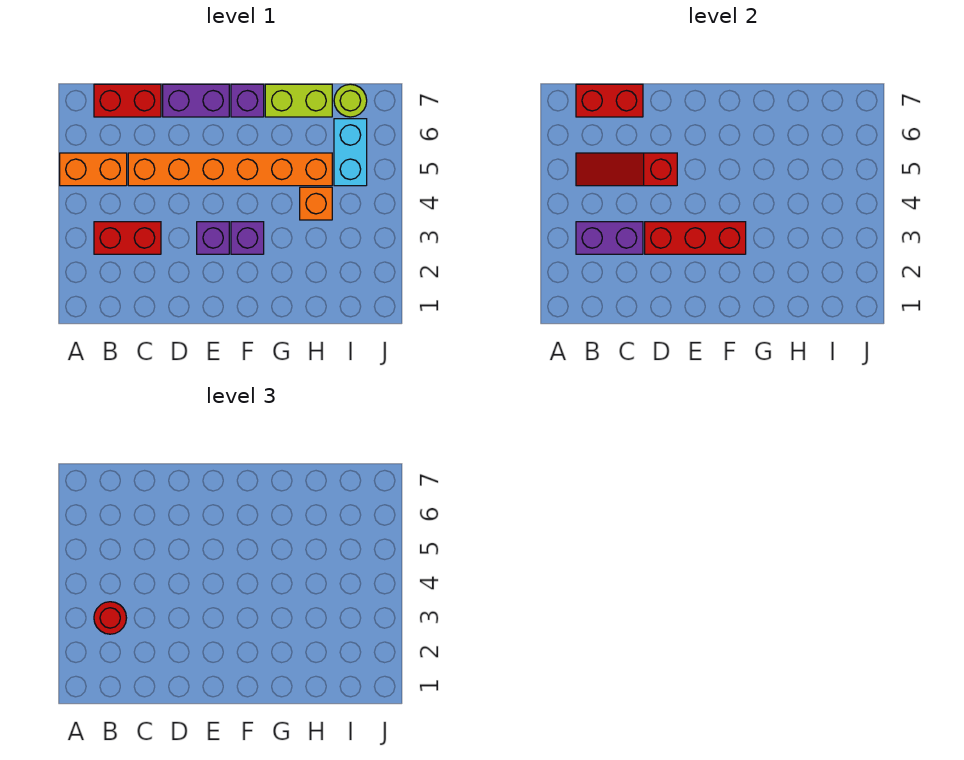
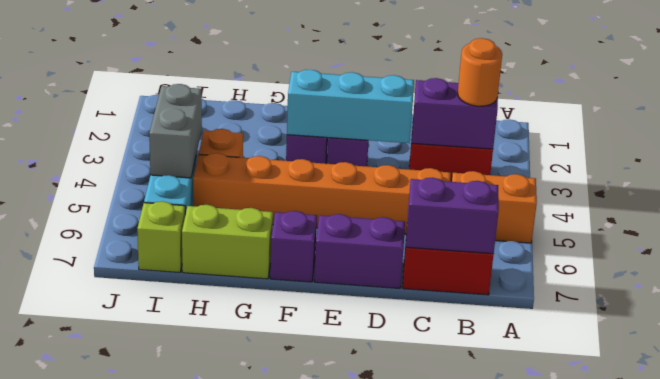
red 1x1 round brick [94,602,126,634] -> orange 1x1 round brick [458,38,502,106]
red 1x3 slope [576,153,677,186] -> none
red 1x2 brick [576,84,643,117] -> purple 1x2 brick [406,178,499,254]
red 1x3 brick [645,222,746,254] -> cyan 1x3 brick [287,69,414,143]
none -> grey 1x2 brick [149,84,202,178]
lime 1x1 round brick [334,84,367,117] -> lime 1x1 brick [137,201,185,273]

